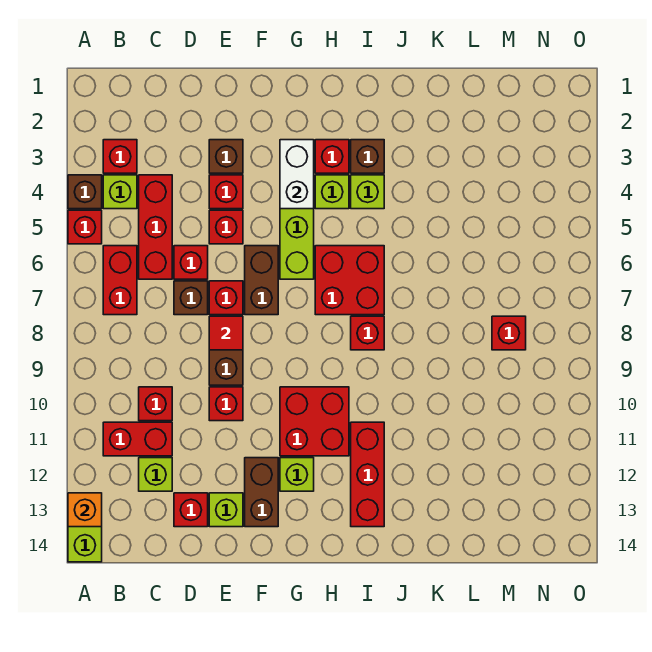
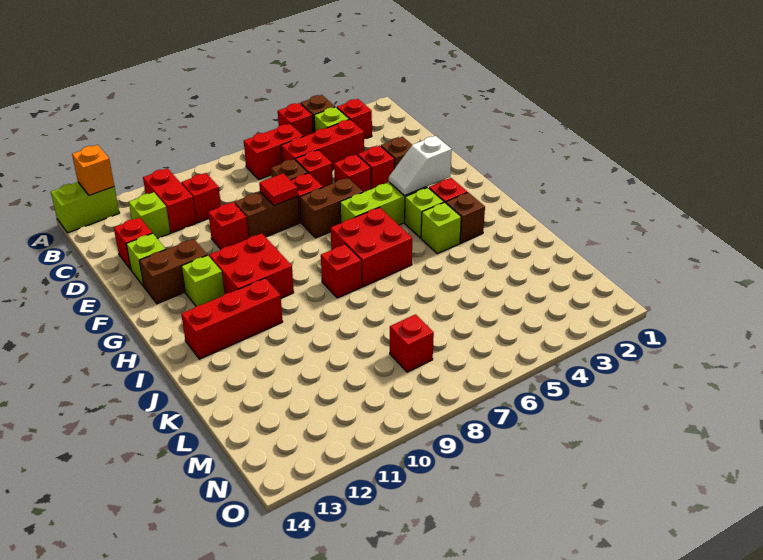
white 1x2 brick [280,140,314,209] -> white 1x2 slope [389,136,452,196]

